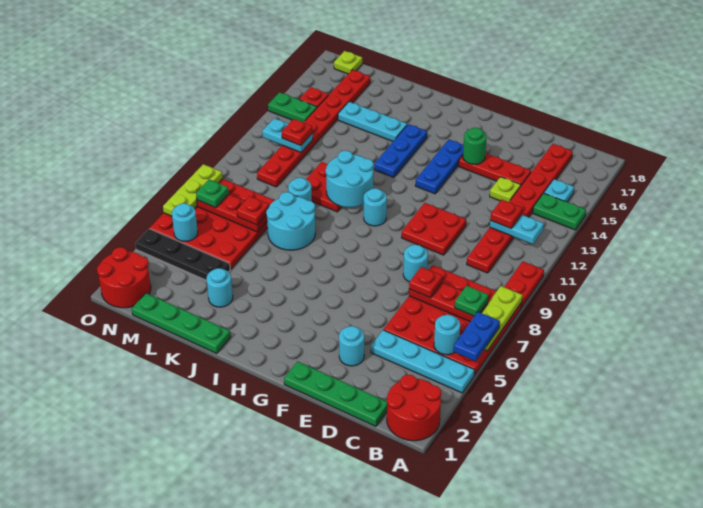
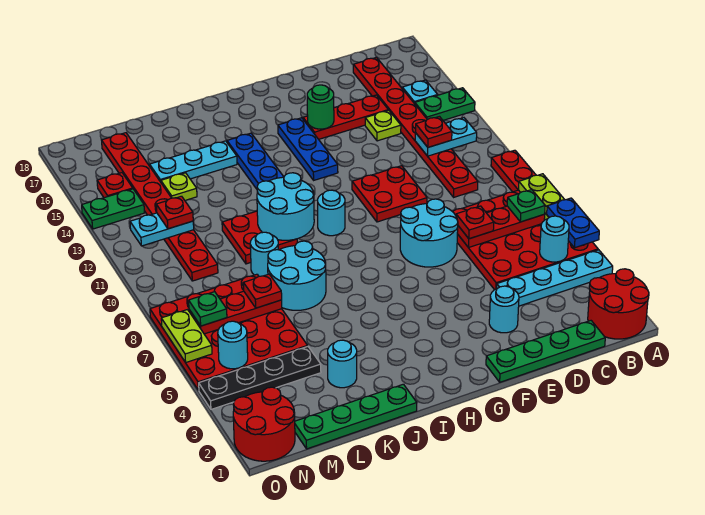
cyan 1x1 round brick [403,245,428,282] -> cyan 2x2 round brick [400,199,458,267]
lime 1x1 plate [334,51,362,74] -> lime 1x1 plate moved to [161,173,197,200]
lime 1x3 plate [163,164,223,216] -> lime 1x2 plate [161,310,212,362]

